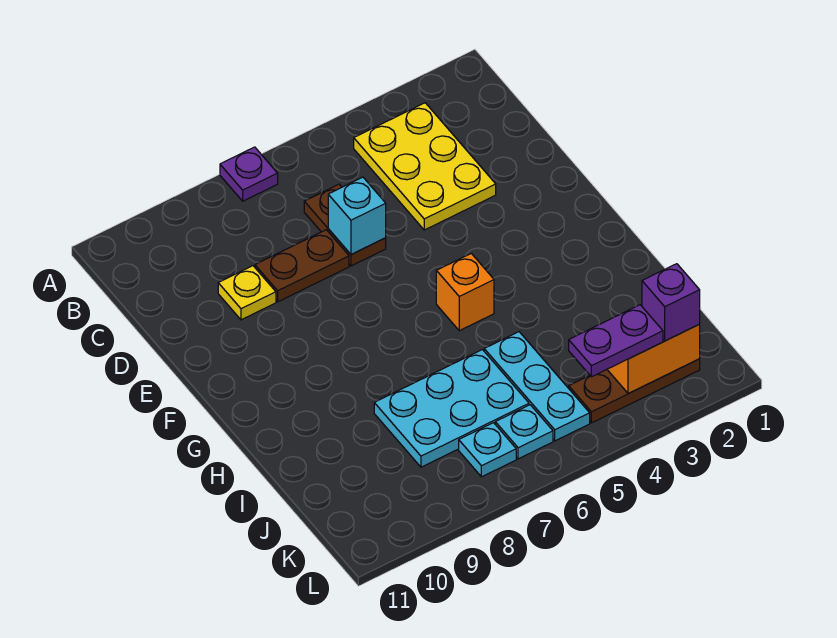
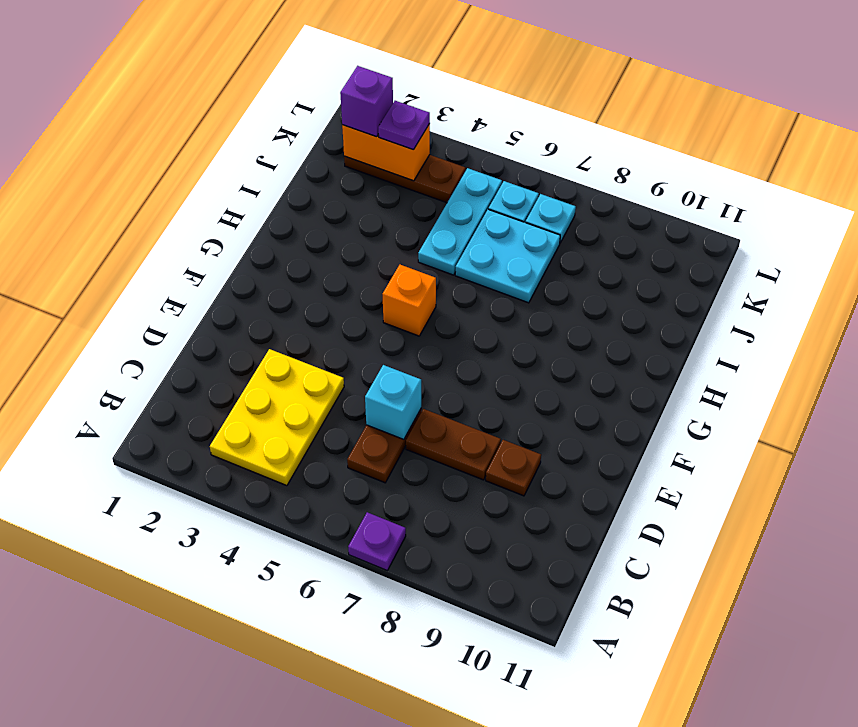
yellow 1x1 plate [218,266,276,320] -> brown 1x1 plate [486,440,541,496]
cyan 2x3 plate [374,350,529,467] -> cyan 2x2 plate [455,209,560,303]
purple 1x2 plate [569,305,663,377] -> purple 1x1 plate [378,101,430,150]

